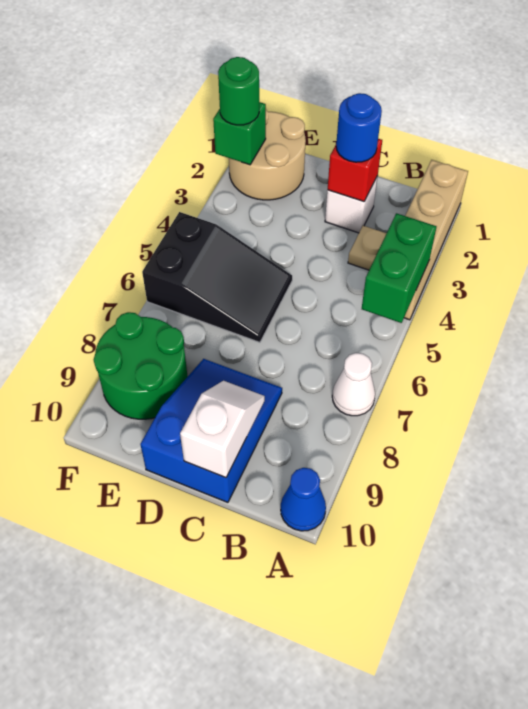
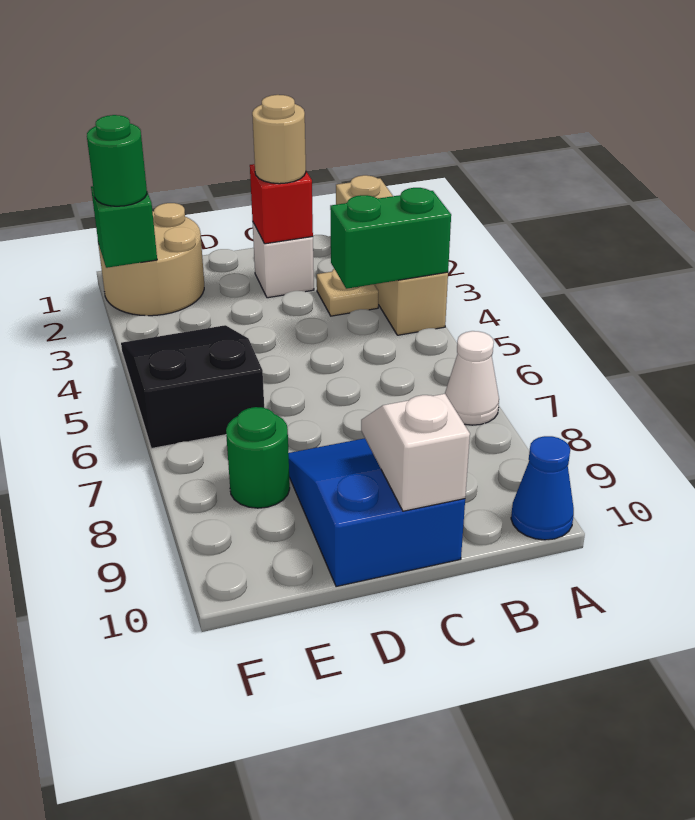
green 1x2 brick [362,213,437,323] -> green 1x2 brick turned to [330,188,451,289]
blue 1x1 round brick [336,93,382,162] -> tan 1x1 round brick [252,95,306,184]
black 2x3 slope [142,212,292,342] -> black 2x3 slope turned to [121,325,264,449]
green 2x2 round brick [94,312,188,419] -> green 1x1 round brick [226,407,290,508]

